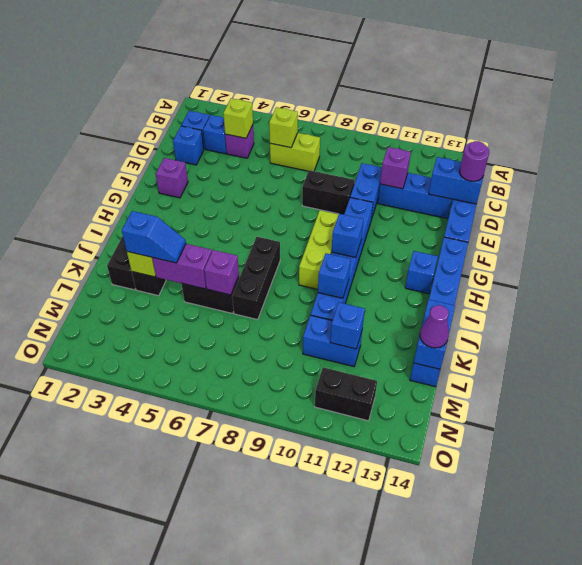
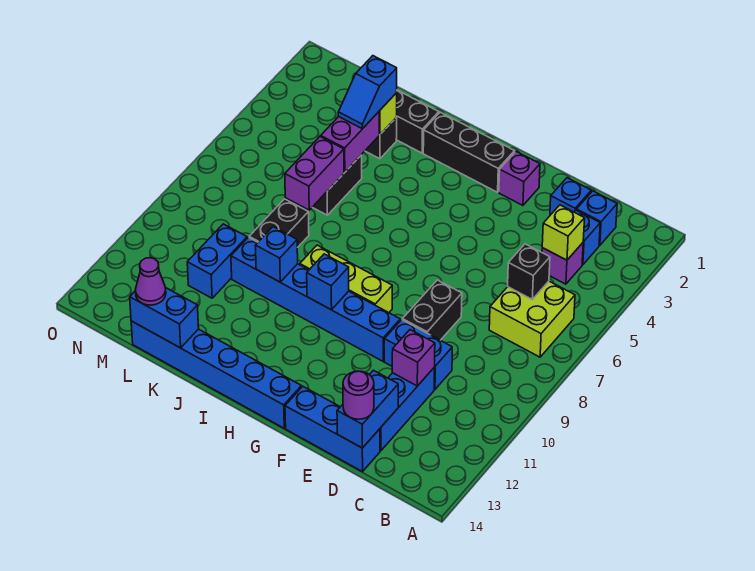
lime 1x2 brick [270,133,320,171] -> lime 2x2 brick [489,281,575,357]
lime 1x1 brick [269,107,298,148] -> black 1x1 brick [508,244,550,299]
blue 1x1 brick [405,251,438,294] -> none
black 1x3 brick [232,237,280,320] -> black 1x3 brick moved to [423,112,515,192]
purple 1x1 brick [204,250,239,295] -> purple 1x2 brick [285,137,344,210]
blue 1x1 brick [330,302,365,349] -> none
black 1x2 brick [315,367,377,421] -> black 1x2 brick moved to [249,199,309,248]

